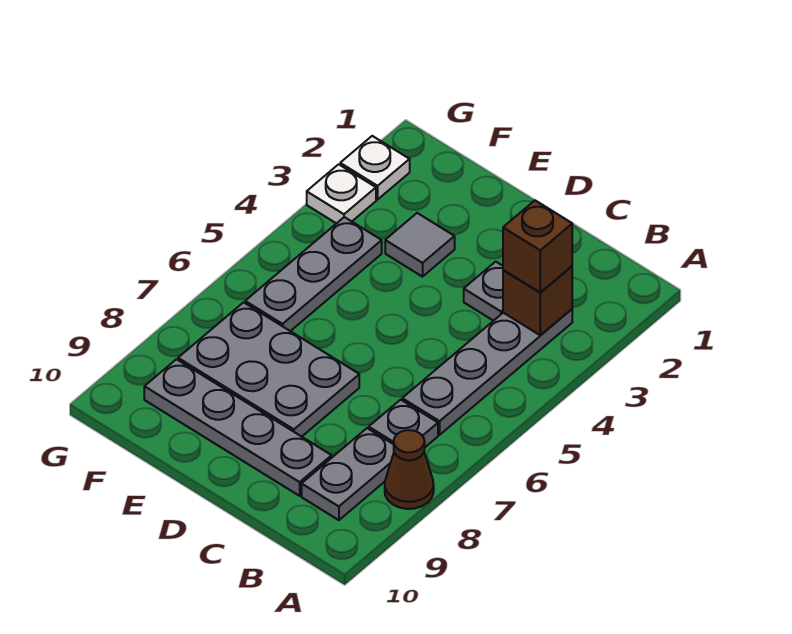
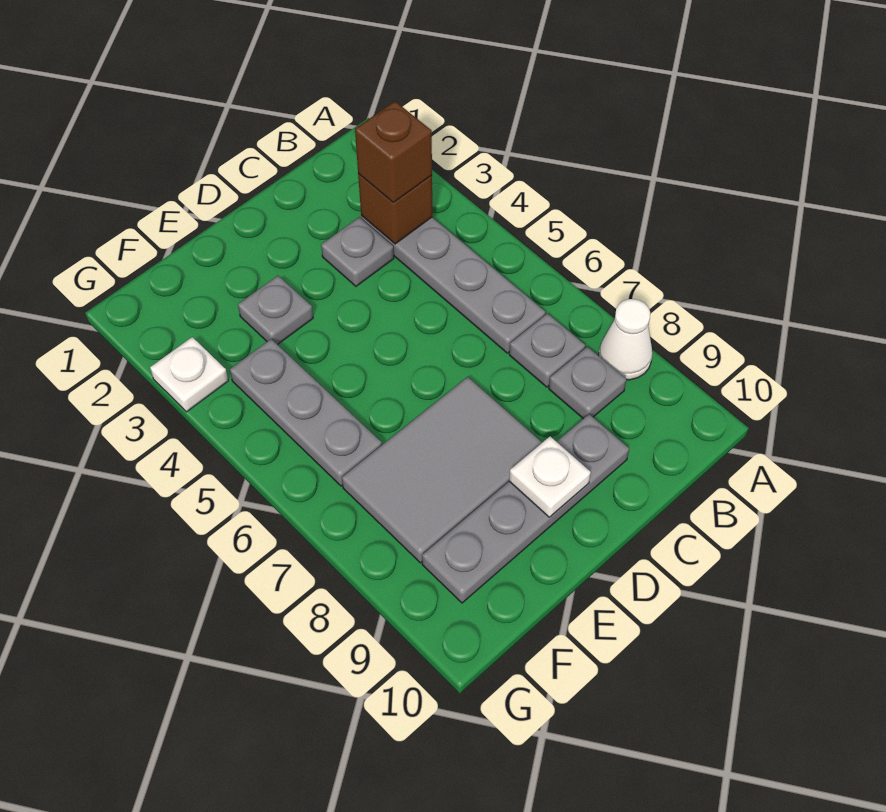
brown 1x1 cone [385,430,434,509] -> white 1x1 cone [599,299,652,380]
grey 1x2 plate [302,428,394,520] -> grey 1x1 plate [549,347,626,419]
grey 2x3 plate [178,302,359,437] -> grey 2x3 tile [342,377,542,563]
grey 1x1 tile [385,213,455,277] -> grey 1x1 plate [238,276,313,345]
white 1x1 plate [340,136,410,200] -> white 1x1 plate moved to [509,436,591,517]

